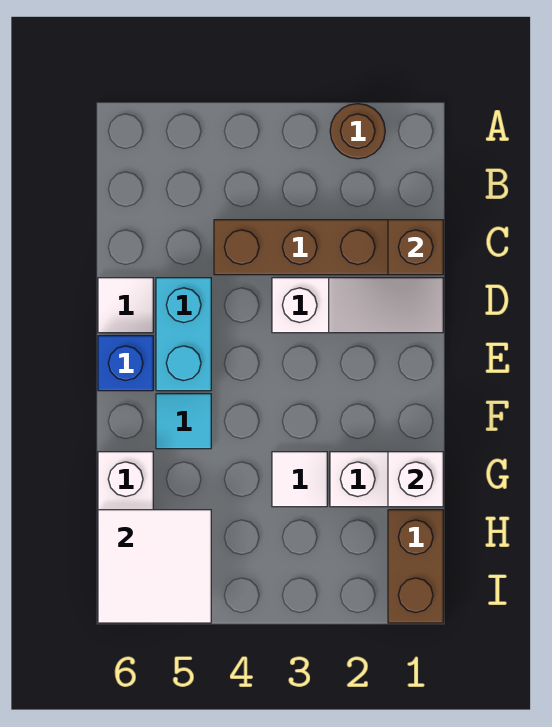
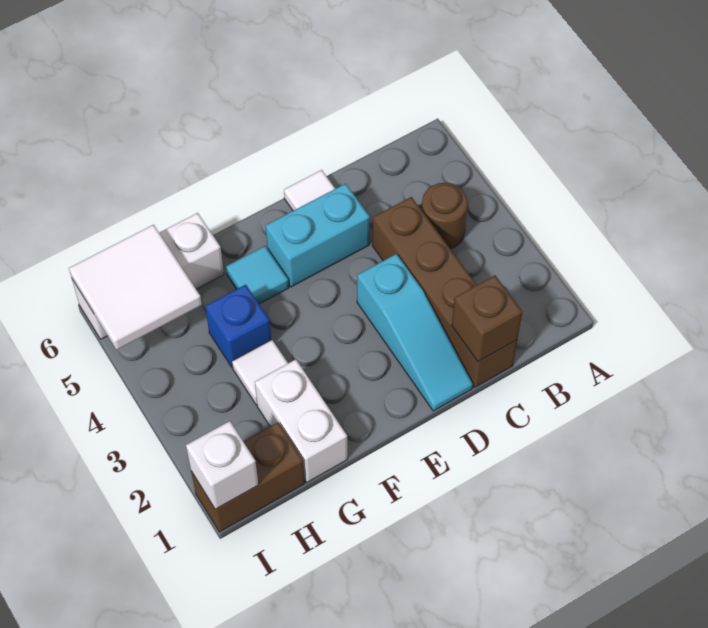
brown 1x1 round brick [330,104,385,159] -> brown 1x1 round brick moved to [422,183,468,249]
white 1x3 slope [272,278,443,333] -> cyan 1x3 slope [357,254,473,411]
blue 1x1 brick [98,336,153,391] -> blue 1x1 brick moved to [205,285,271,368]
white 1x1 brick [388,452,443,507] -> white 1x1 brick moved to [186,421,258,509]

